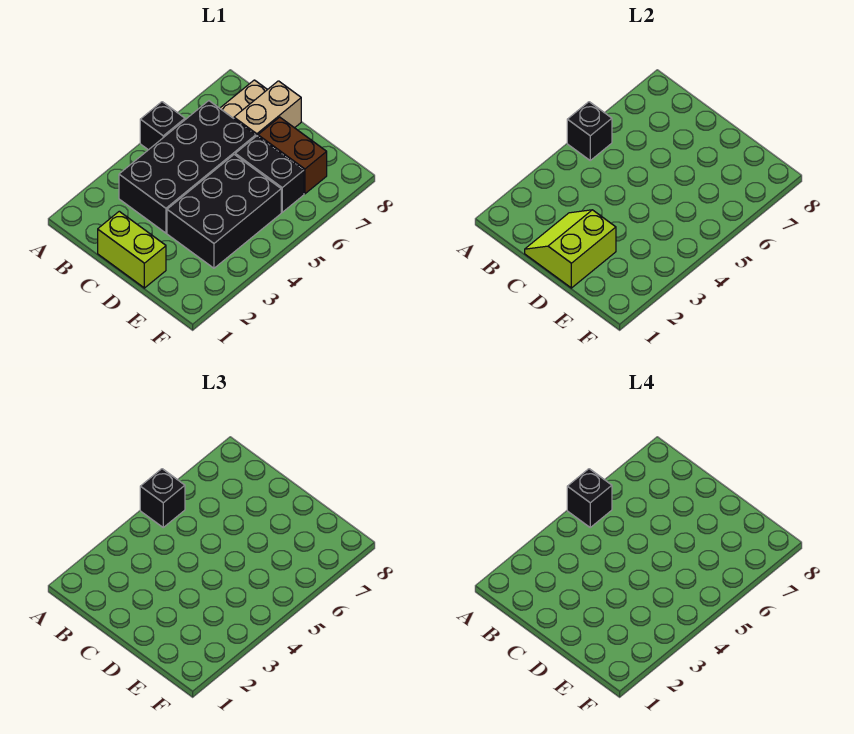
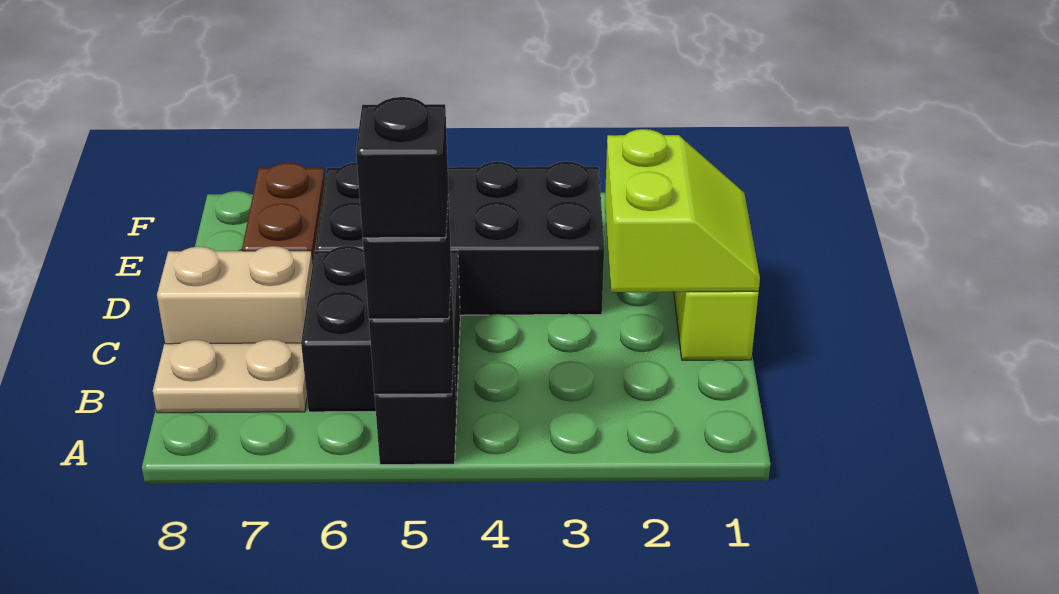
black 2x4 brick [119,101,256,233] -> black 2x2 brick [301,246,460,412]
lime 2x2 slope [525,210,616,288] -> lime 2x2 slope turned to [605,129,760,292]

